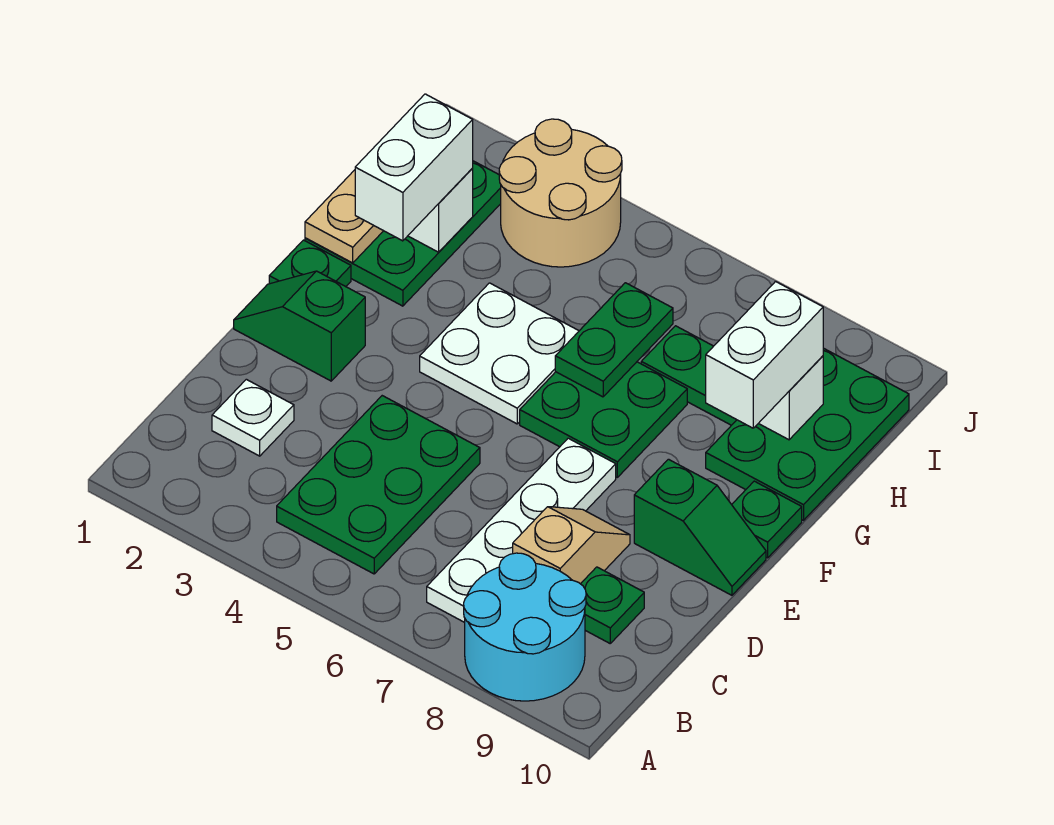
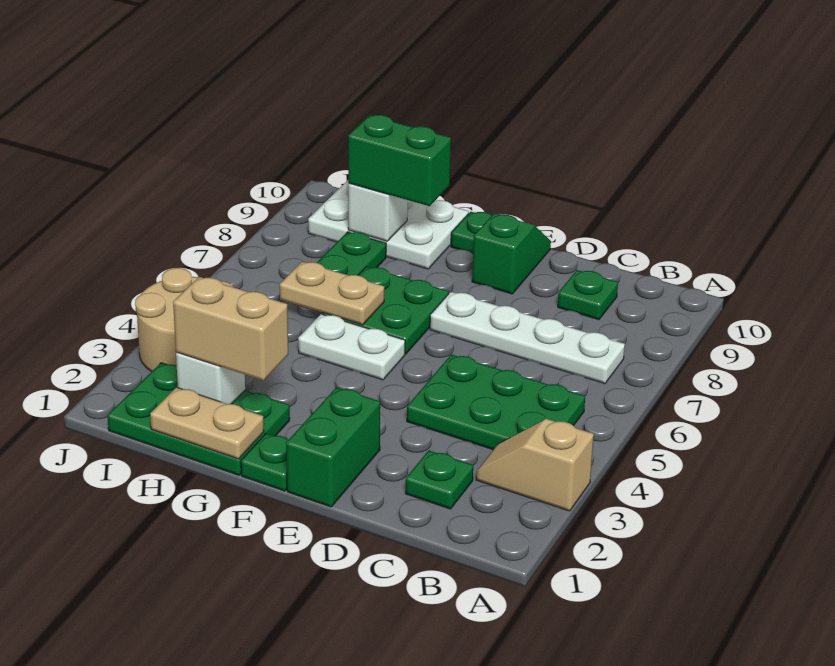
cyan 2x2 round brick [464,553,586,701] -> none
white 1x1 plate [212,379,294,456] -> green 1x1 plate [405,450,473,509]
tan 1x2 slope [513,507,630,584] -> tan 1x2 slope moved to [476,419,594,511]
green 1x2 slope [234,271,365,381] -> green 1x2 brick [286,387,380,507]
white 2x2 plate [420,283,579,424] -> white 1x2 plate [298,314,405,380]
white 1x2 brick [355,94,473,241] -> tan 1x2 brick [173,277,288,380]
green 1x2 plate [555,283,673,397] -> tan 1x2 plate [280,262,384,325]
green 2x3 plate [706,348,909,520] -> white 2x3 plate [308,180,469,269]
white 1x2 brick [706,282,823,428] -> green 1x2 brick [348,115,451,206]

